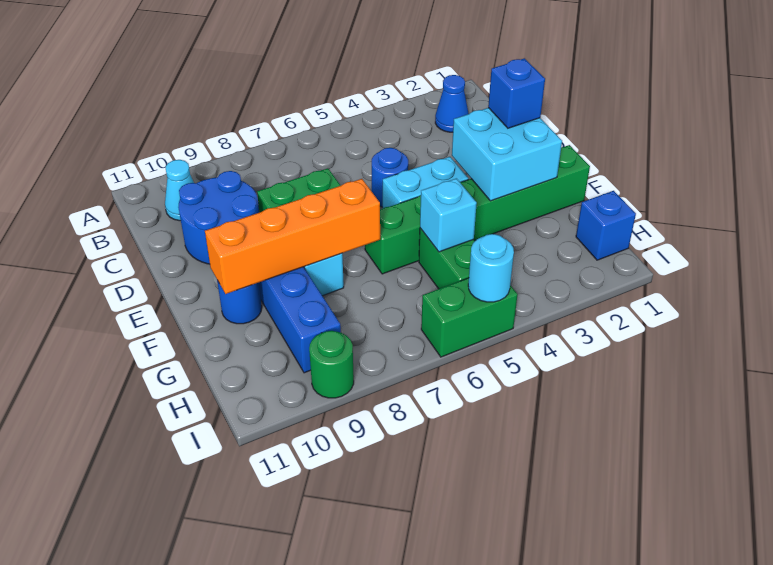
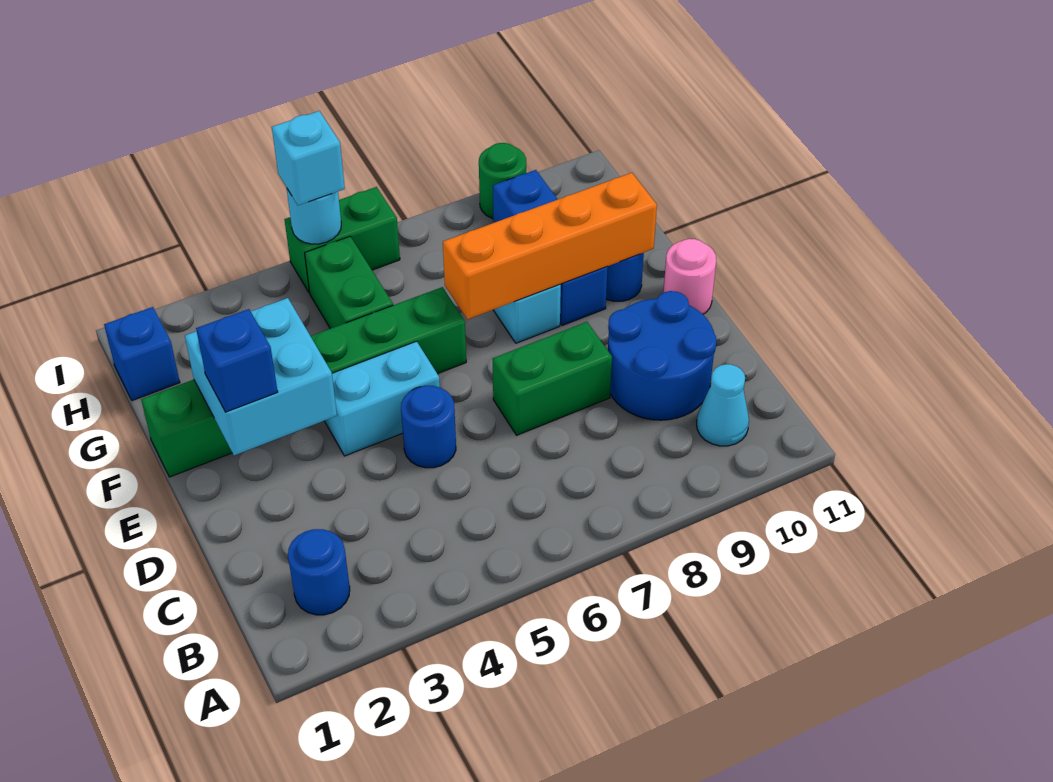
blue 1x1 cone [435,75,469,132] -> blue 1x1 round brick [288,529,350,615]
none -> pink 1x1 round brick [663,239,716,314]
cyan 1x1 brick [420,178,477,252] -> cyan 1x1 brick moved to [272,111,345,205]

